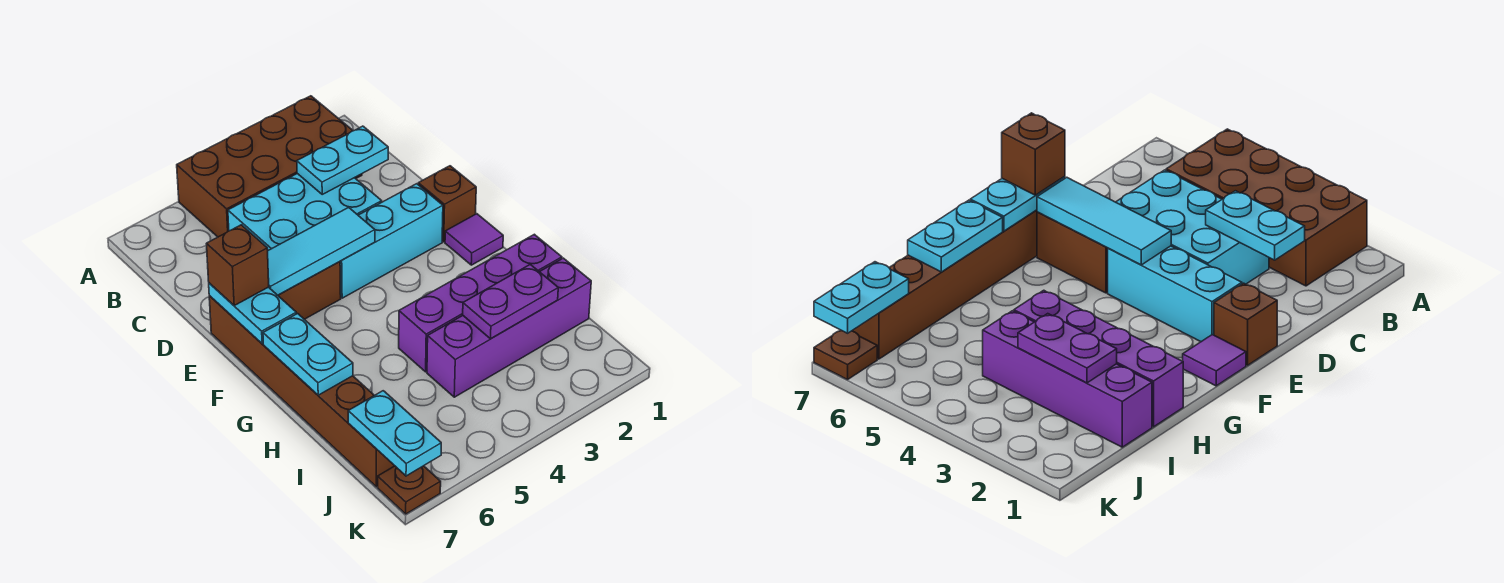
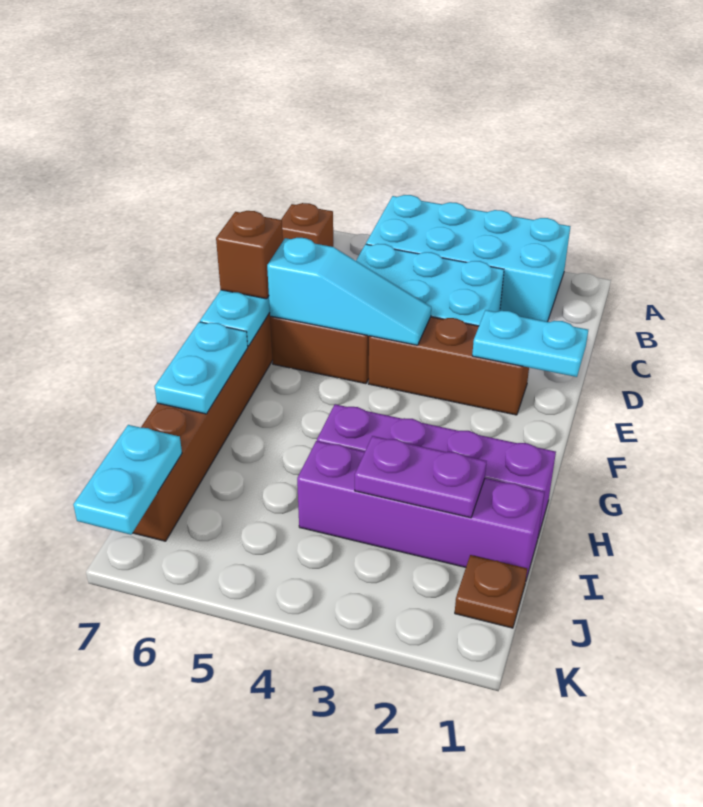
brown 2x4 brick [177,96,362,237] -> cyan 2x4 brick [366,195,570,322]
cyan 1x2 plate [297,126,388,194] -> cyan 1x2 plate moved to [472,310,588,377]
brown 1x1 brick [418,166,476,242] -> brown 1x1 brick moved to [281,203,333,247]
cyan 1x3 brick [340,184,443,298] -> brown 1x3 brick [368,317,529,415]
cyan 1x3 tile [268,207,375,295] -> cyan 1x3 slope [267,238,431,345]
purple 1x1 tile [445,214,503,265] -> none
brown 1x1 plate [378,466,441,514] -> brown 1x1 plate moved to [455,555,527,628]

